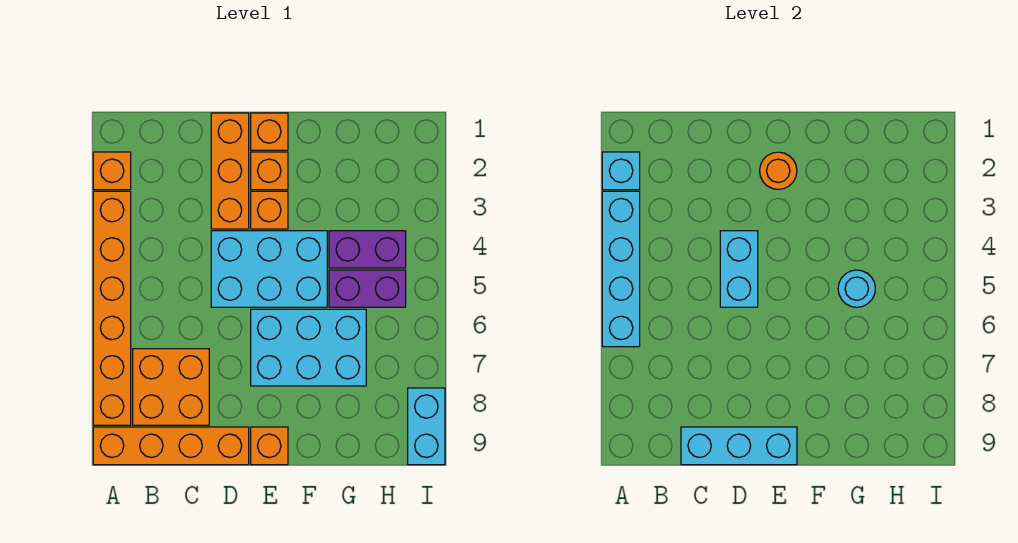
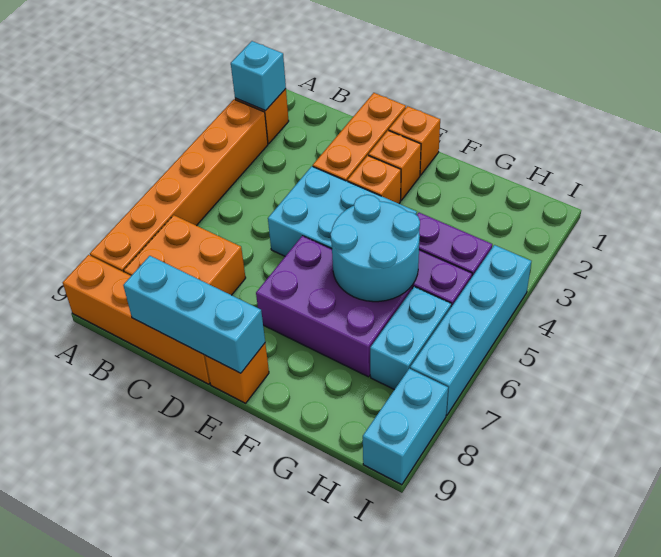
cyan 1x4 brick [602,191,640,347] -> cyan 1x4 brick moved to [410,245,531,415]
cyan 1x2 brick [720,231,758,307] -> cyan 1x2 brick moved to [370,287,451,390]
orange 1x1 round brick [760,152,797,190] -> none
cyan 2x3 brick [251,309,366,386] -> purple 2x3 brick [256,236,412,377]
cyan 1x1 round brick [838,270,875,307] -> cyan 2x2 round brick [330,195,420,302]

